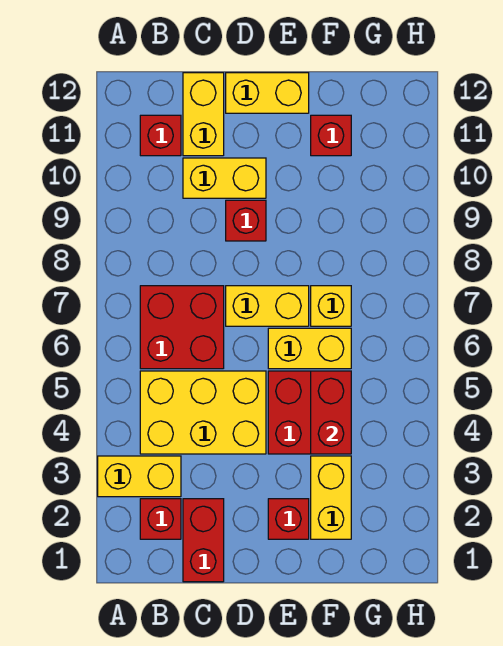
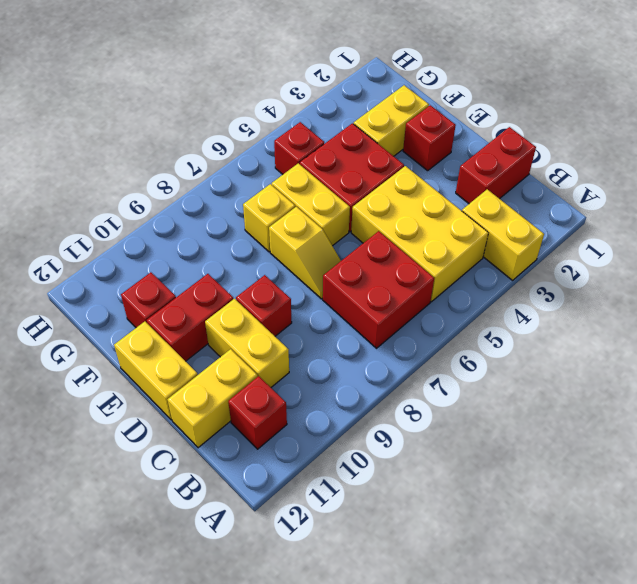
red 1x1 brick [140,499,181,539] -> red 1x1 brick moved to [274,122,324,174]
yellow 1x2 brick [226,286,309,326] -> yellow 1x2 slope [269,207,341,299]
red 1x2 brick [311,371,351,454] -> red 1x2 brick moved to [147,274,233,361]

